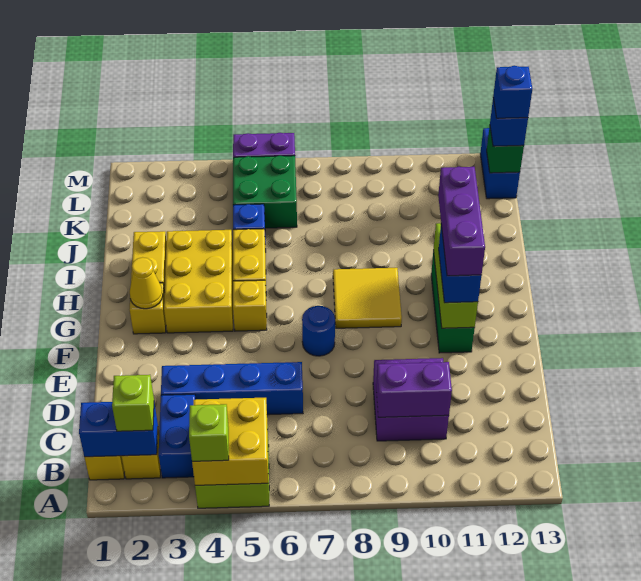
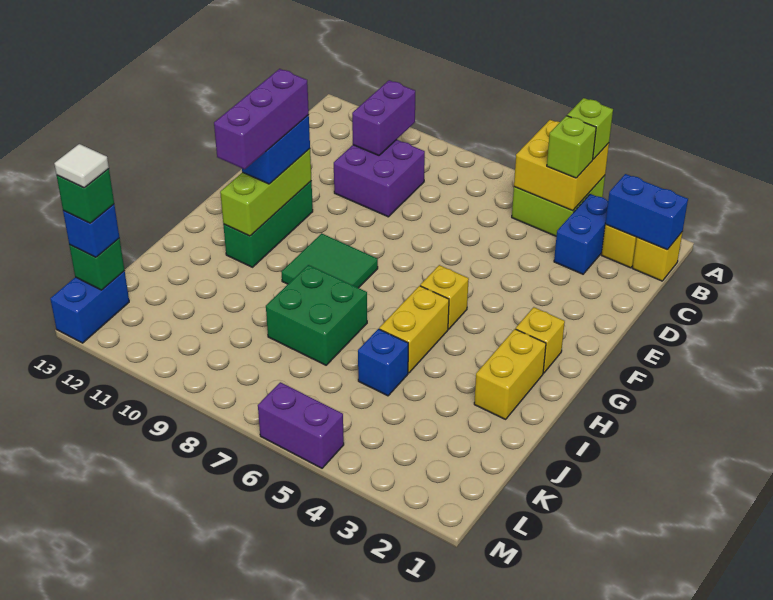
lime 1x1 brick [112,375,154,431] -> lime 1x1 brick moved to [547,116,596,178]
purple 1x2 brick [376,362,452,417] -> purple 1x2 brick turned to [352,80,415,155]
blue 1x4 brick [161,362,303,415] -> none
blue 1x1 round brick [302,306,335,356] -> none
yellow 1x1 cone [130,257,163,309] -> none
yellow 2x3 brick [164,230,233,333] -> none
yellow 2x2 tile [333,268,402,328] -> green 2x2 tile [281,233,378,288]
green 2x2 brick [233,156,297,228] -> green 2x2 brick moved to [266,265,367,365]
blue 1x1 brick [493,66,532,118] -> green 1x1 brick [57,169,114,223]
none -> white 1x1 tile [54,144,109,188]

